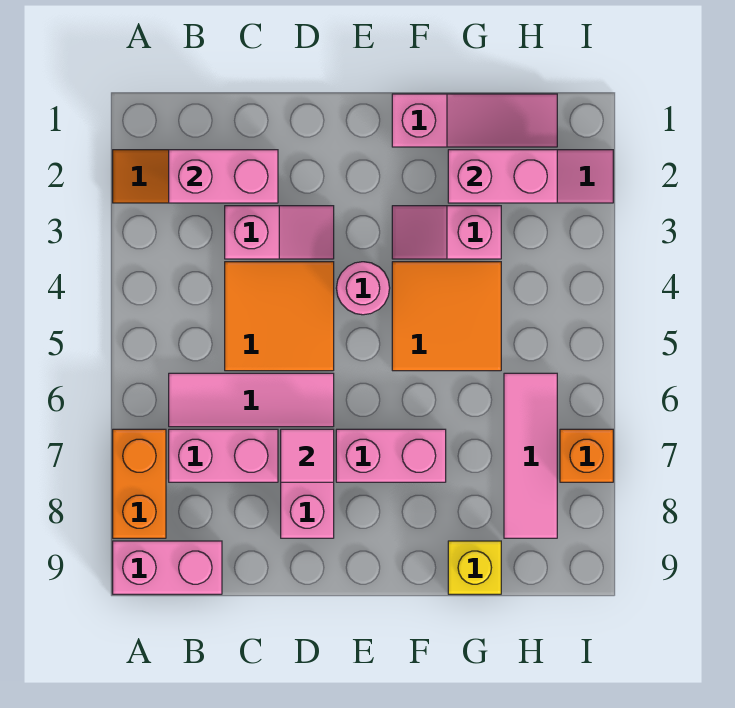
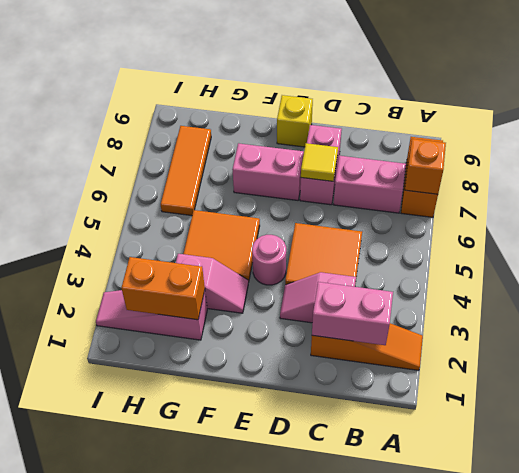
pink 1x2 brick [113,541,222,594] -> none
pink 1x3 tile [169,373,334,427] -> none
pink 1x1 tile [281,429,334,482] -> yellow 1x1 tile [301,143,338,181]
pink 1x3 slope [392,94,557,147] -> none
pink 1x2 brick [448,150,557,203] -> orange 1x2 brick [121,257,205,320]
yellow 1x1 brick [448,541,501,594] -> yellow 1x1 brick moved to [277,95,313,147]
pink 1x3 tile [504,373,557,538] -> orange 1x3 tile [161,126,211,216]
orange 1x1 brick [560,429,613,482] -> orange 1x1 brick moved to [405,139,446,194]

